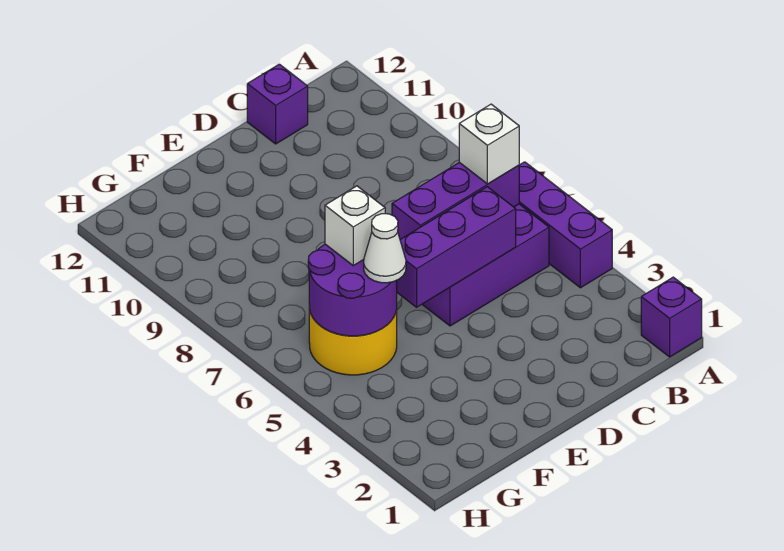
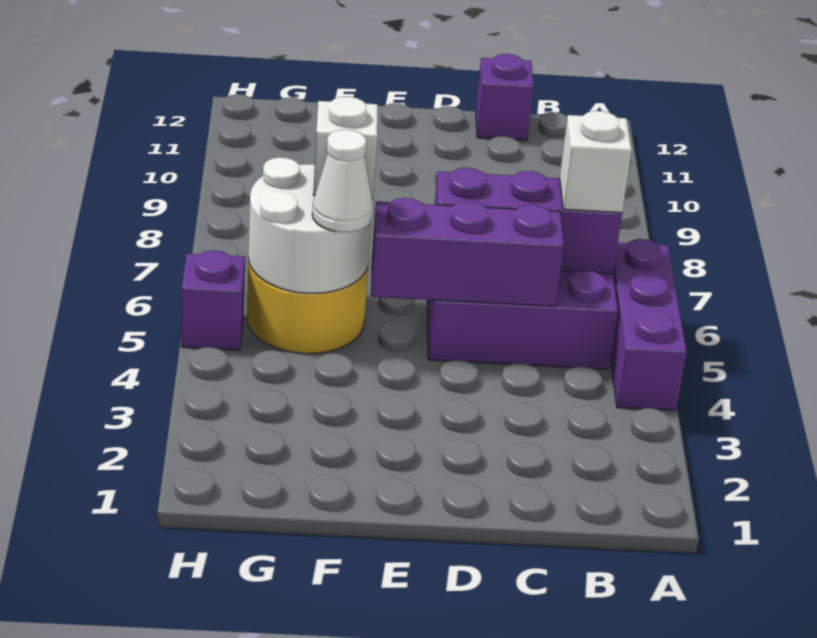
purple 1x1 brick [641,277,702,357] -> purple 1x1 brick moved to [181,250,245,350]
purple 2x2 round brick [308,244,397,336] -> white 2x2 round brick [248,157,373,293]

